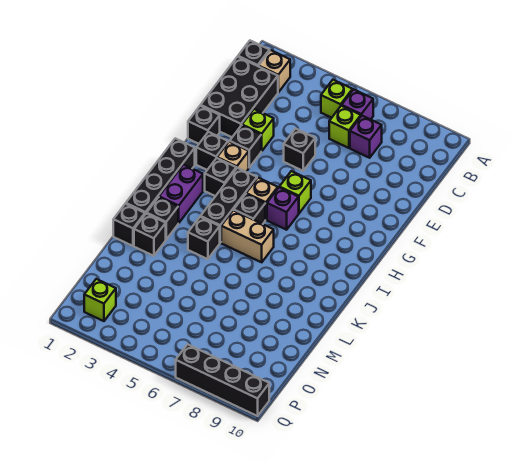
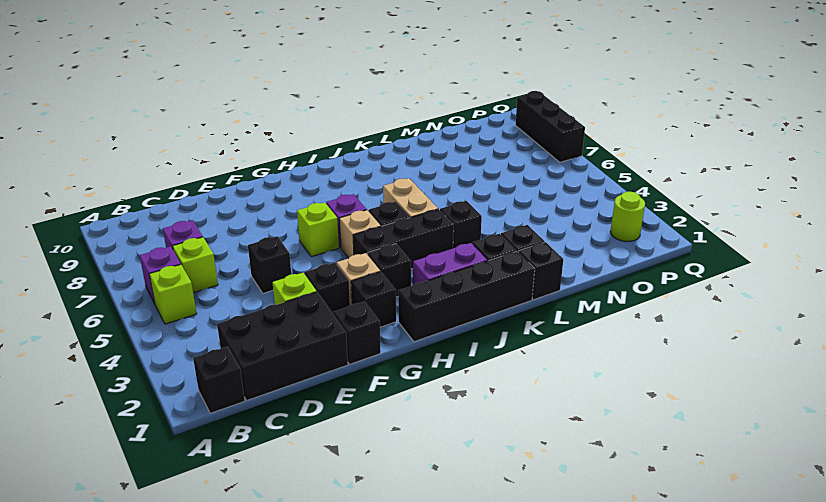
tan 1x1 brick [259,50,290,92] -> none
lime 1x1 brick [84,279,116,321] -> lime 1x1 round brick [610,192,645,242]
black 1x4 brick [176,344,269,416] -> black 1x3 brick [515,91,585,162]

